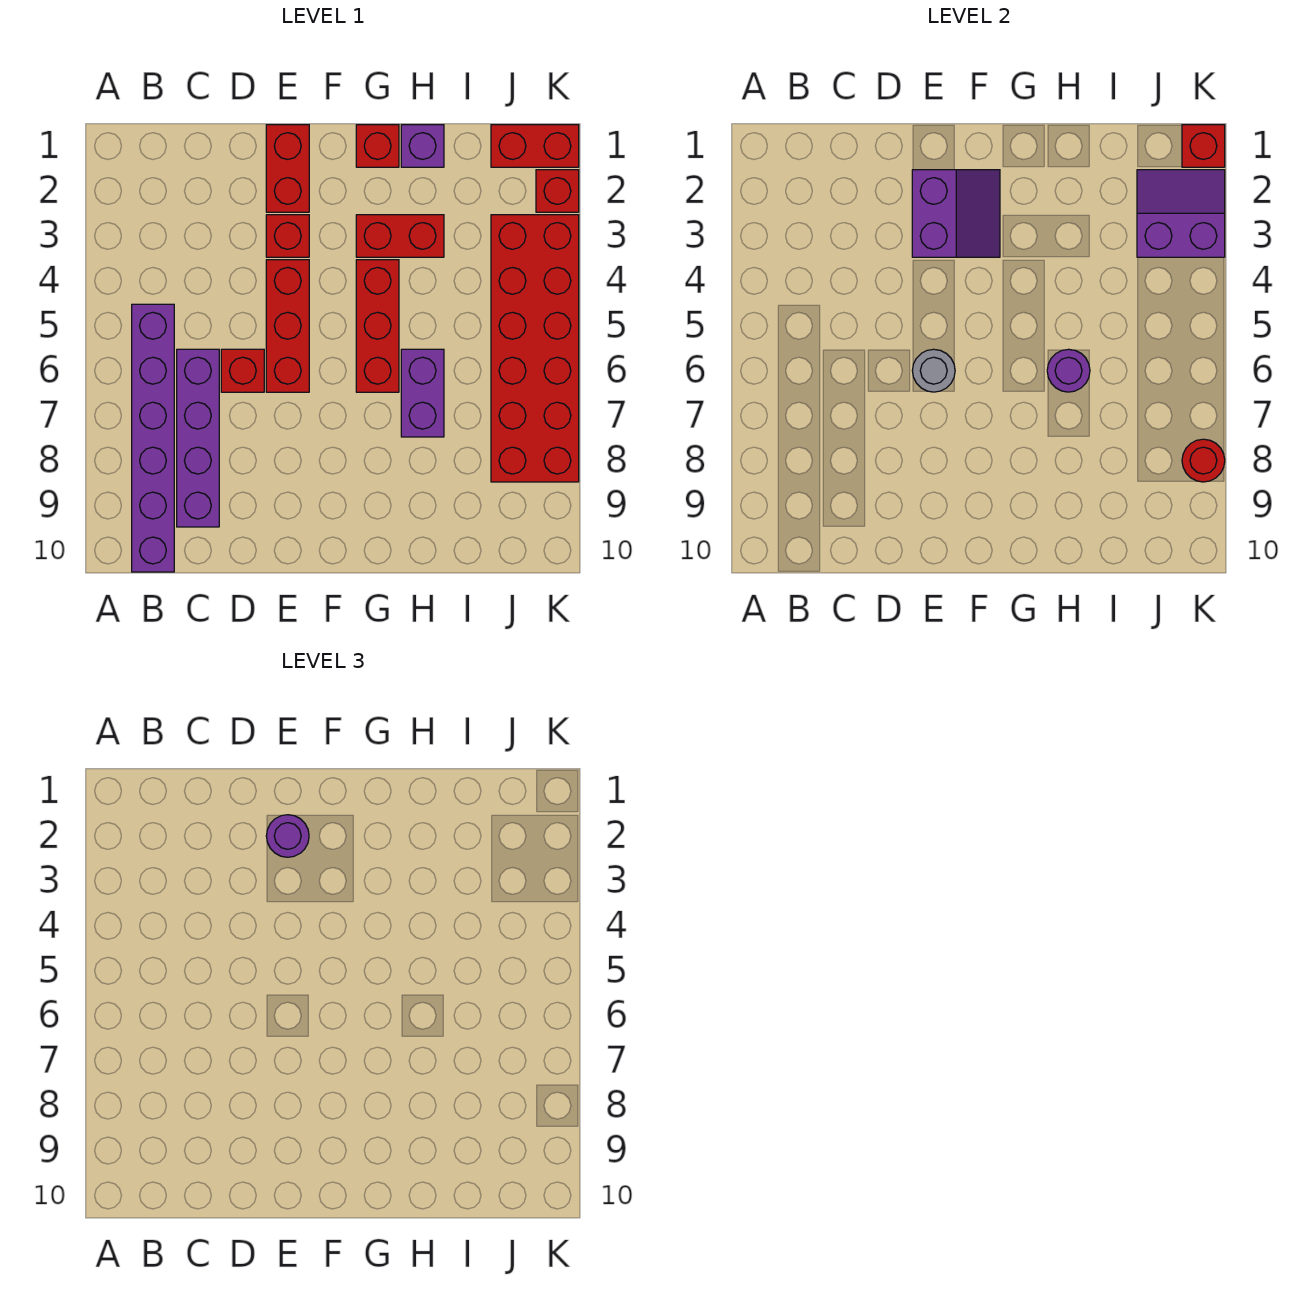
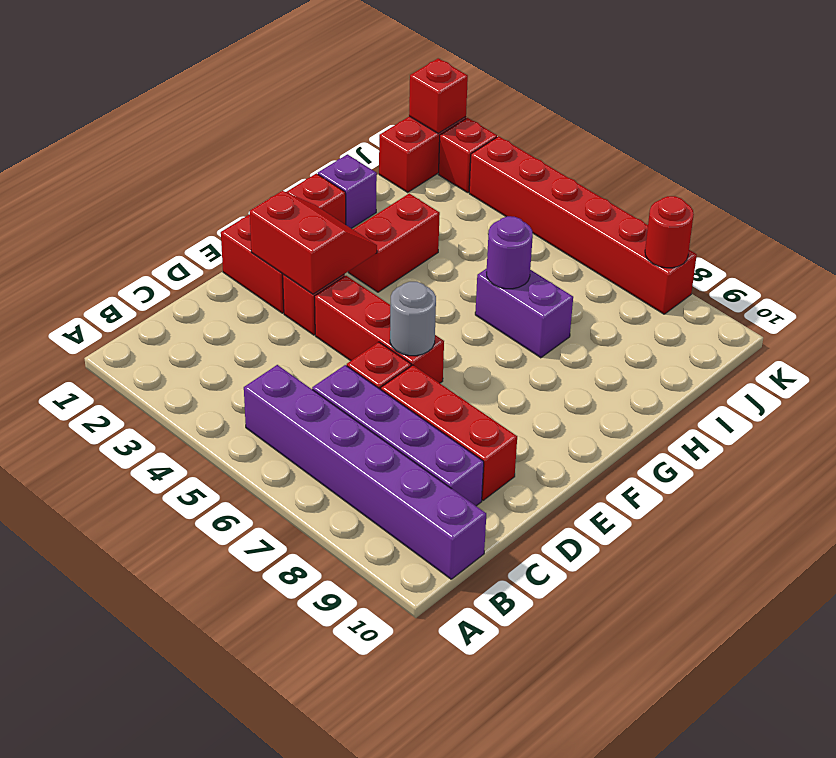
purple 2x2 slope [912,170,1000,257] -> red 2x2 slope [250,191,377,294]
purple 1x1 round brick [266,815,309,857] -> none
red 1x3 brick [356,260,399,392] -> red 1x3 brick moved to [381,365,517,500]
purple 2x2 slope [1137,170,1225,257] -> none
red 2x6 brick [491,215,579,482] -> red 1x6 brick [469,136,697,314]

